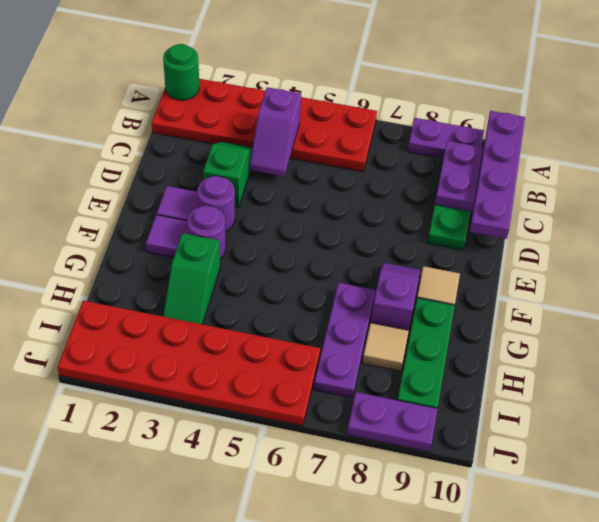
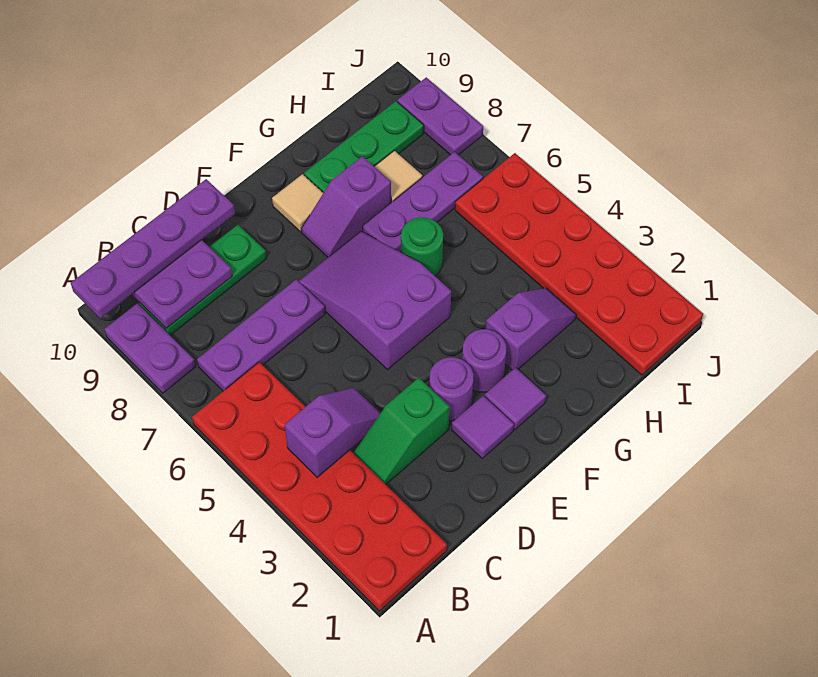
green 1x1 round brick [163,44,199,100] -> green 1x1 round brick moved to [401,217,443,276]
none -> purple 1x3 plate [197,279,325,391]
none -> purple 2x3 slope [299,231,451,370]
green 1x2 slope [163,233,220,324] -> purple 1x2 slope [486,288,576,370]

